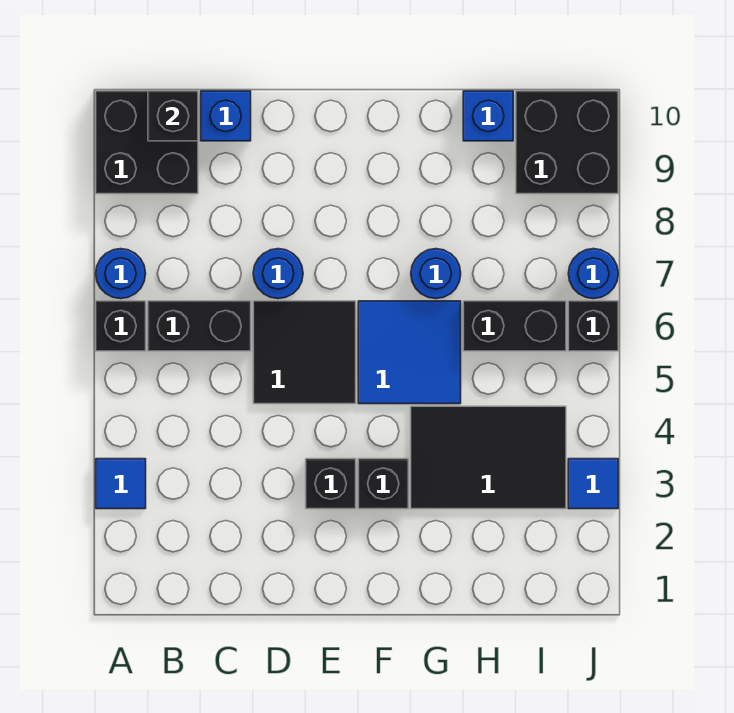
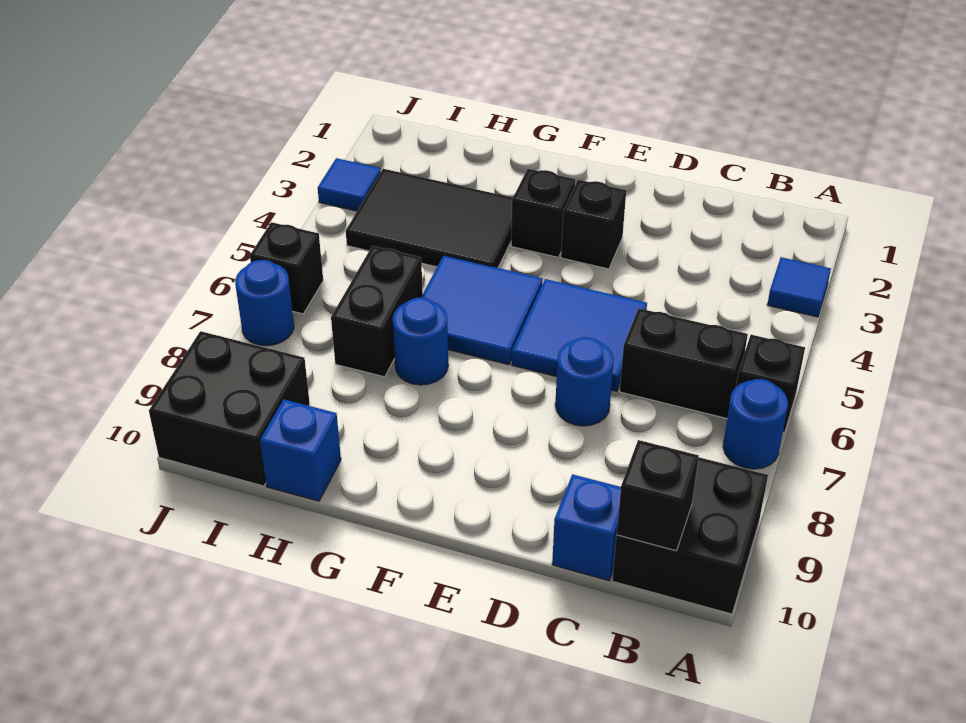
black 2x2 tile [253,301,356,404] -> blue 2x2 tile [512,279,647,391]
black 1x2 brick [463,301,566,351] -> black 1x2 brick turned to [331,246,423,377]

